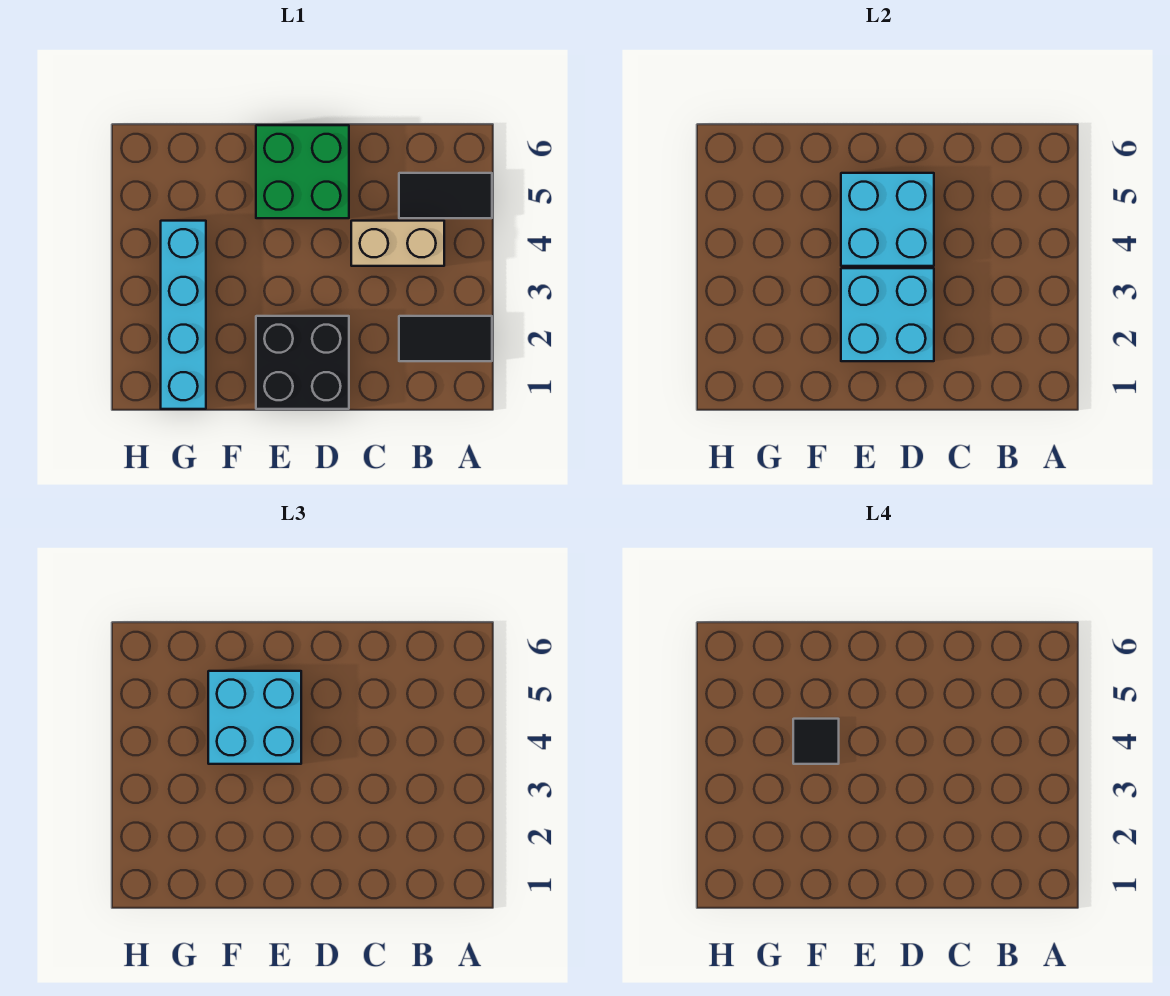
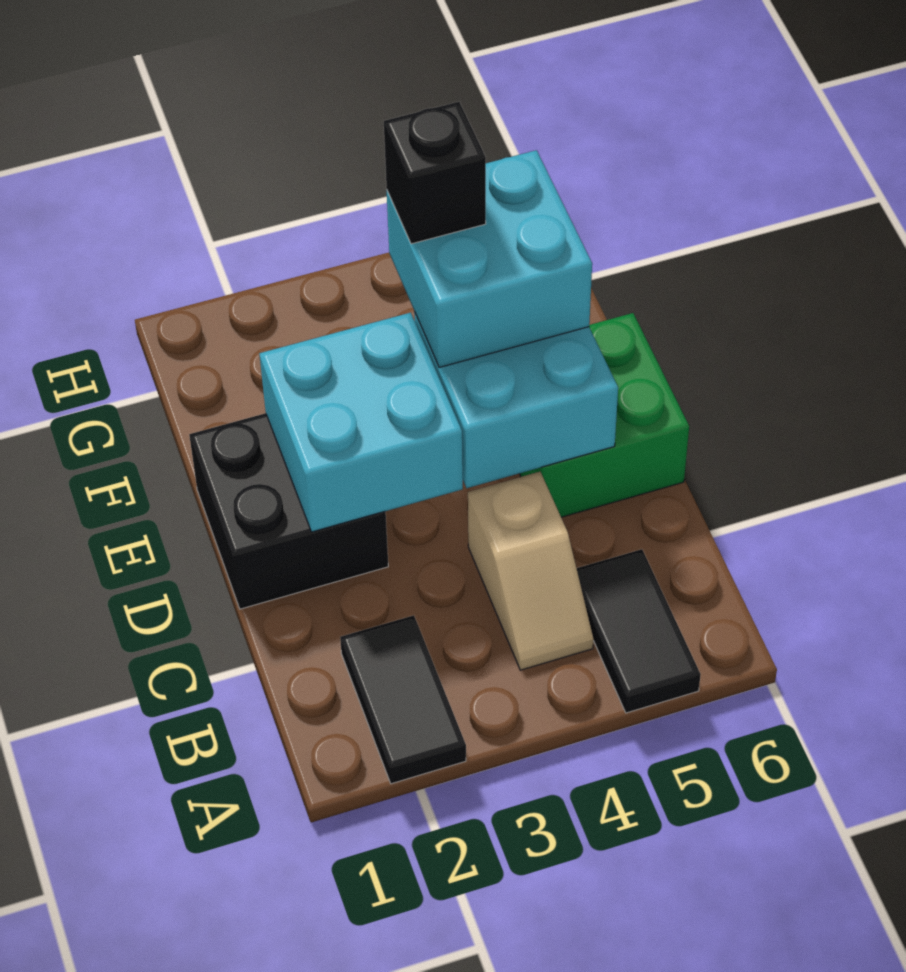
tan 1x2 brick [351,221,444,266] -> tan 1x2 slope [468,472,594,670]
black 1x1 tile [793,719,839,764] -> black 1x1 brick [384,102,486,244]
cyan 1x4 brick [161,221,206,409] -> none

